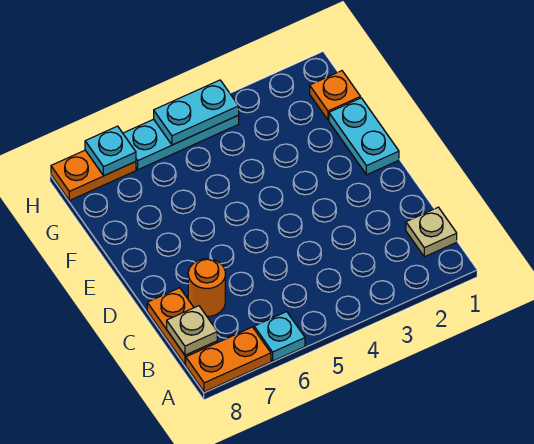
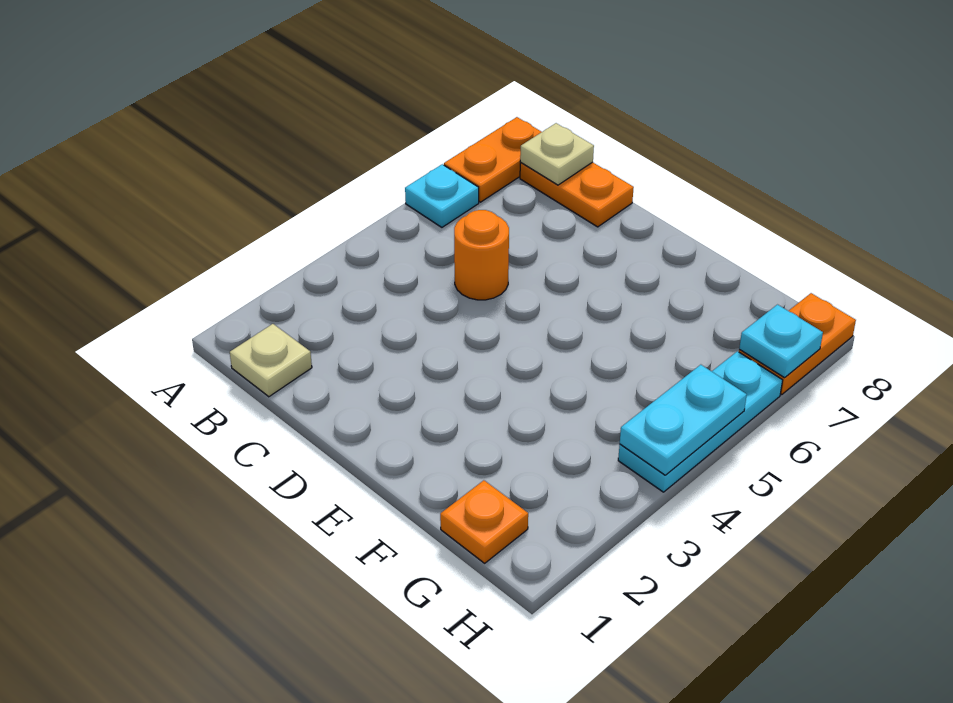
orange 1x1 round brick [188,259,225,316] -> orange 1x1 round brick moved to [454,210,509,300]
cyan 1x2 plate [329,98,399,175] -> none

